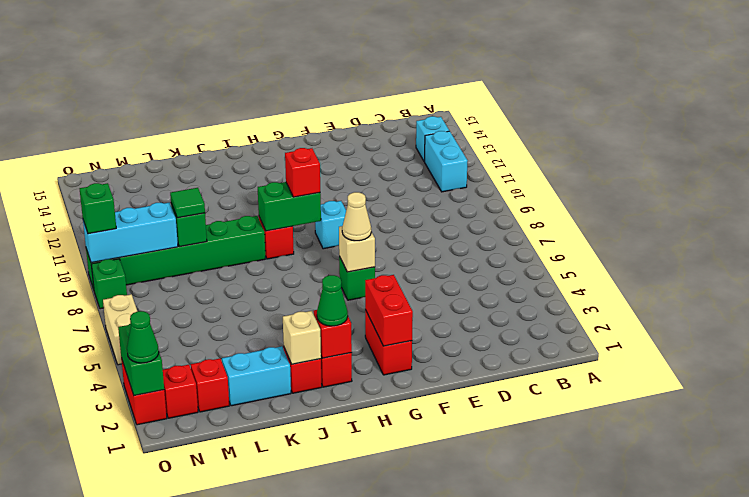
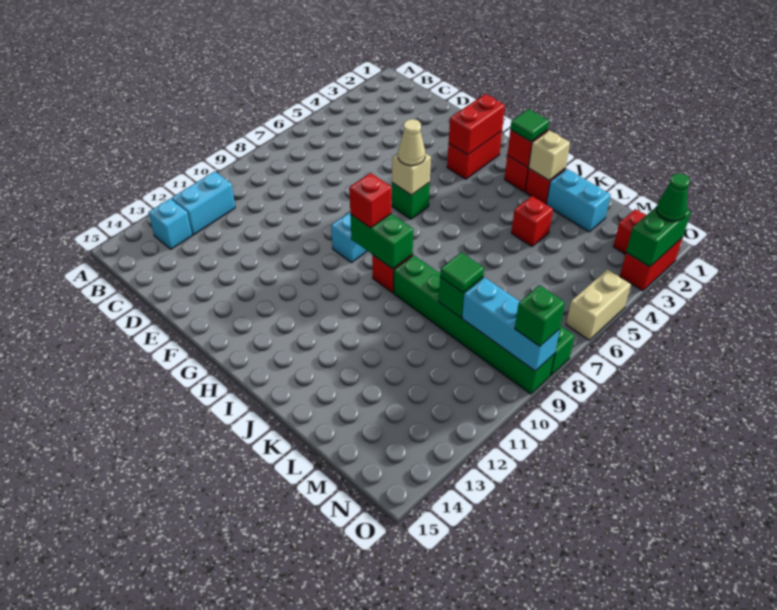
green 1x1 cone [317,275,348,326] -> green 1x1 tile [510,109,549,141]
red 1x1 brick [191,359,229,412] -> red 1x1 brick moved to [511,196,553,246]

